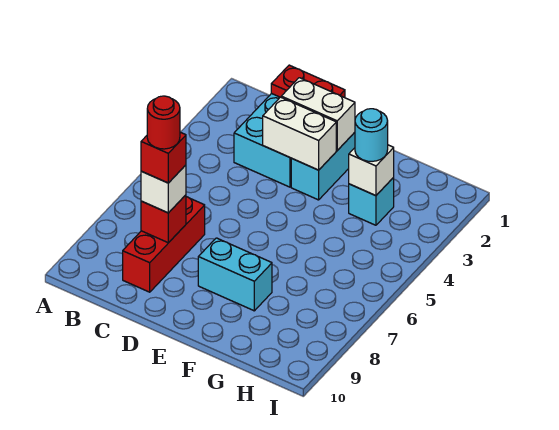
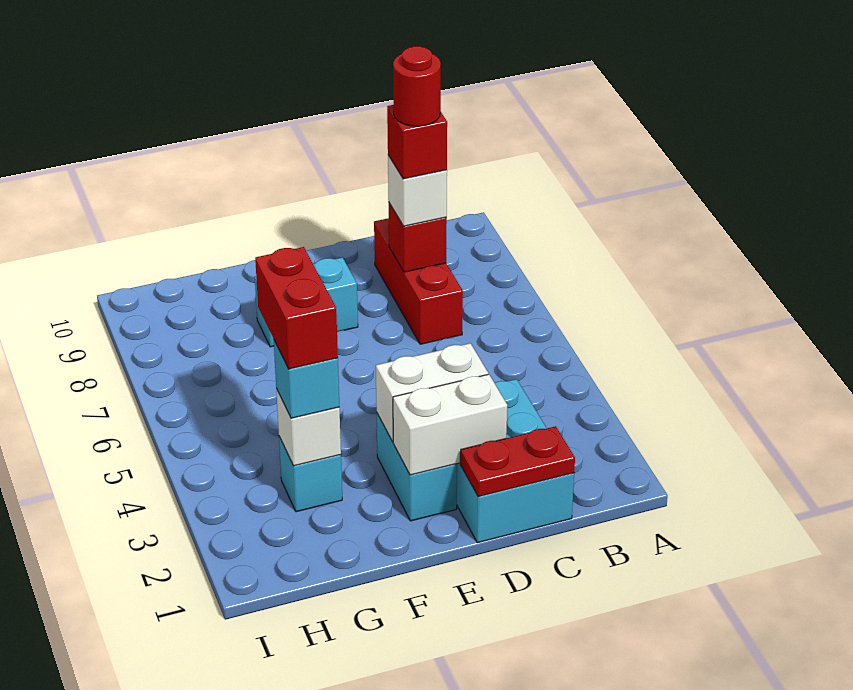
cyan 1x1 round brick [355,109,388,161] -> cyan 1x1 brick [274,341,339,418]
none -> red 1x2 brick [255,247,338,369]

